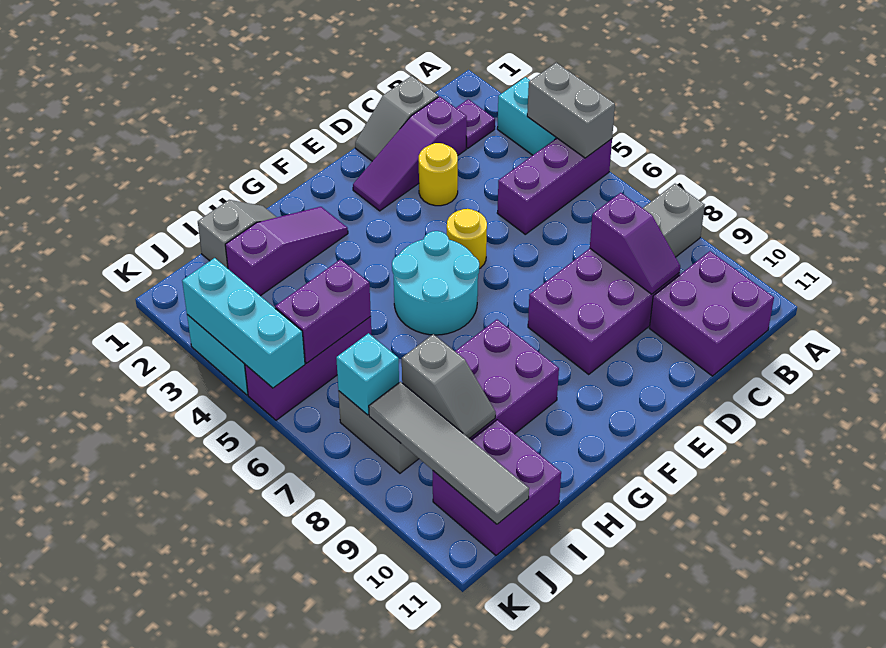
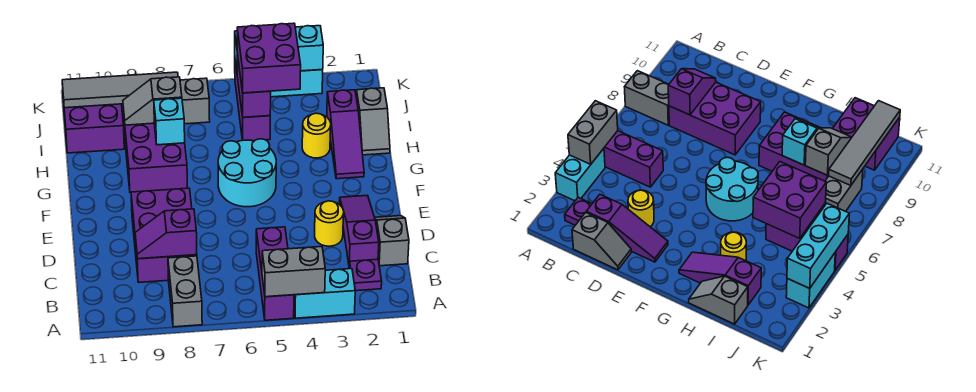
purple 2x2 brick [649,251,774,376] -> purple 2x2 brick moved to [237,23,301,93]
yellow 1x1 round brick [447,209,487,269] -> yellow 1x1 round brick moved to [302,113,331,158]
cyan 1x1 brick [336,333,399,415] -> cyan 1x1 brick moved to [154,98,185,145]

